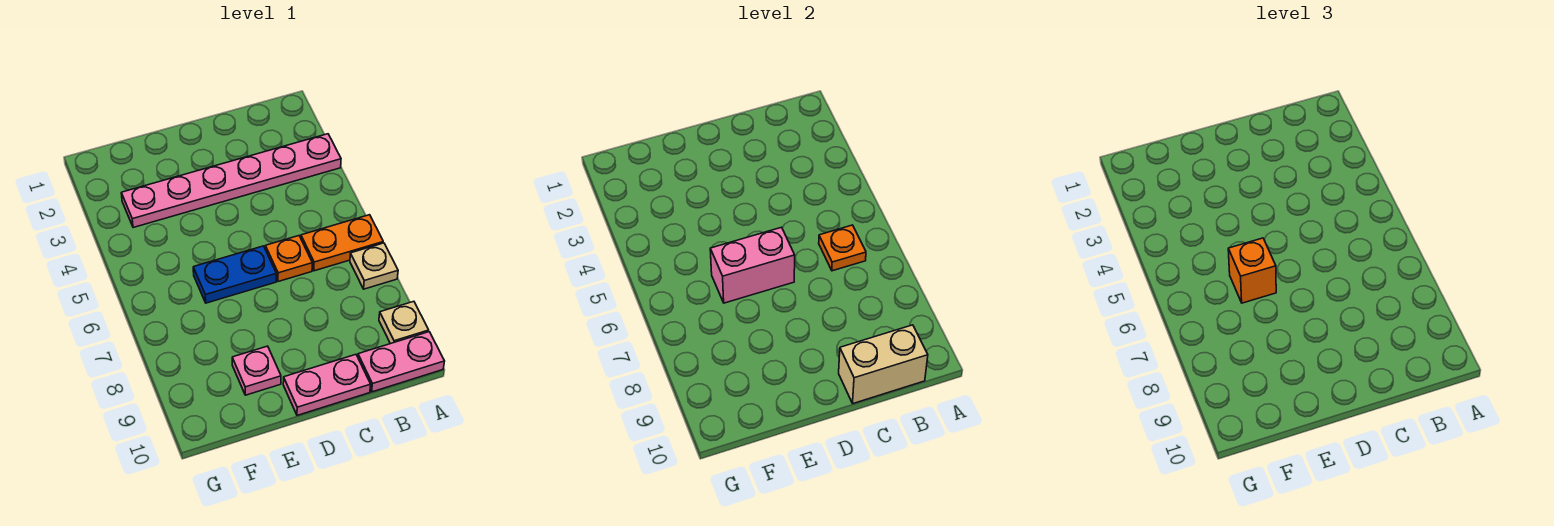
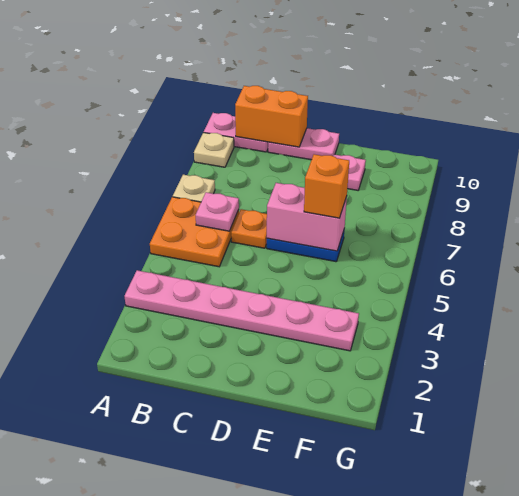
orange 1x2 plate [301,215,383,271] -> orange 2x2 plate [150,197,239,267]
orange 1x1 plate [819,225,866,271] -> pink 1x1 plate [196,192,239,231]
tan 1x2 brick [839,325,928,403] -> orange 1x2 brick [235,86,308,147]

